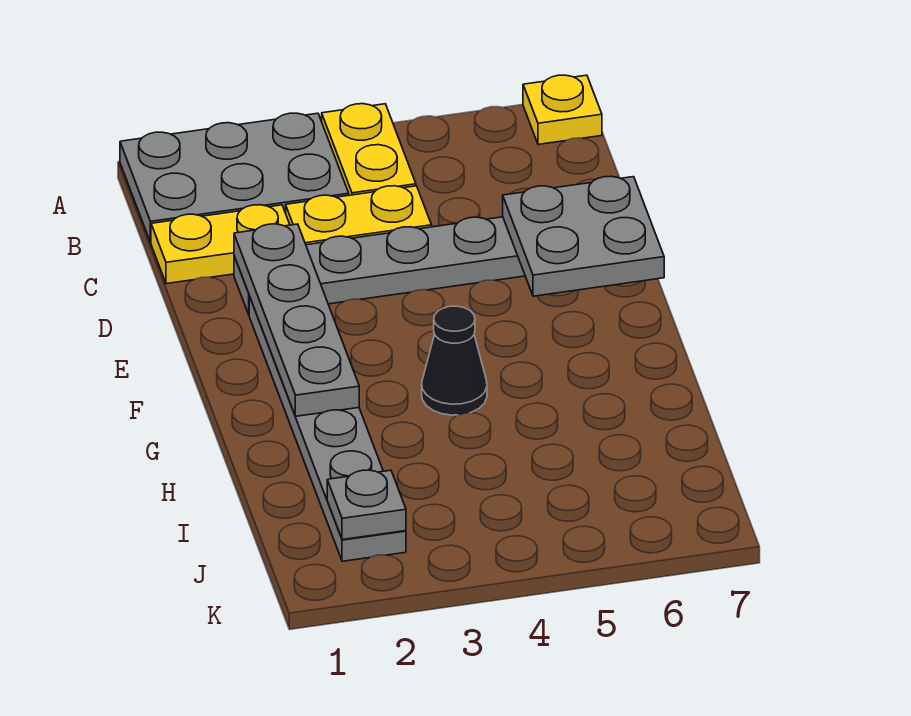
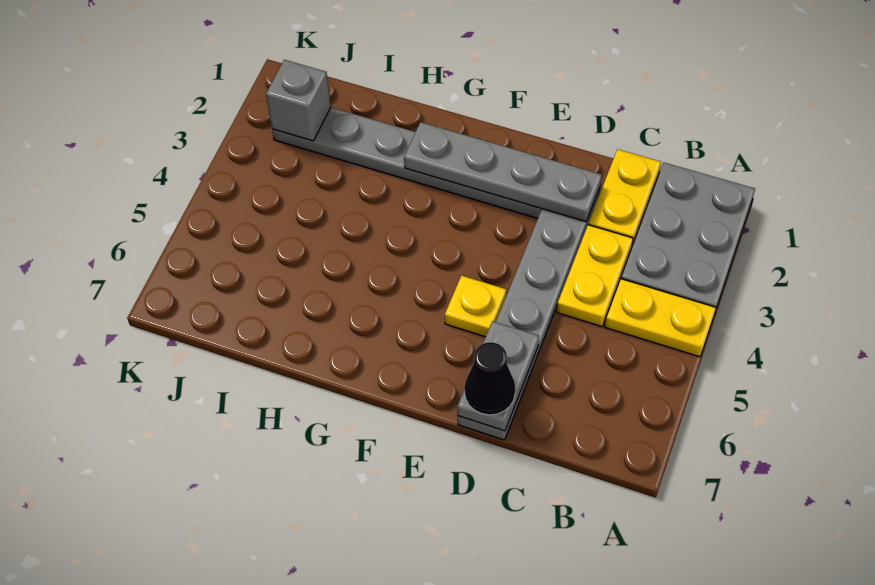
yellow 1x1 plate [523,75,602,144] -> yellow 1x1 plate moved to [445,276,506,337]
grey 2x2 plate [503,176,664,296] -> grey 1x2 plate [457,321,539,431]
black 1x1 cone [422,306,487,415] -> black 1x1 cone moved to [464,342,515,415]
grey 1x1 plate [327,470,406,540] -> grey 1x1 brick [266,60,331,141]

